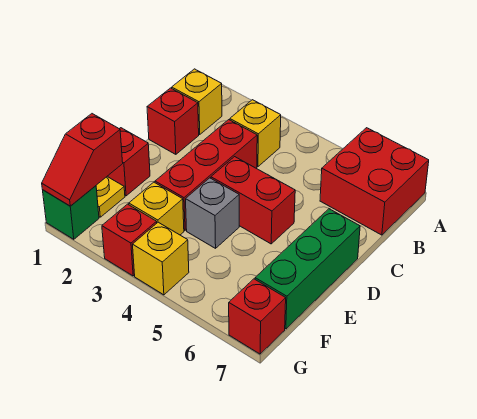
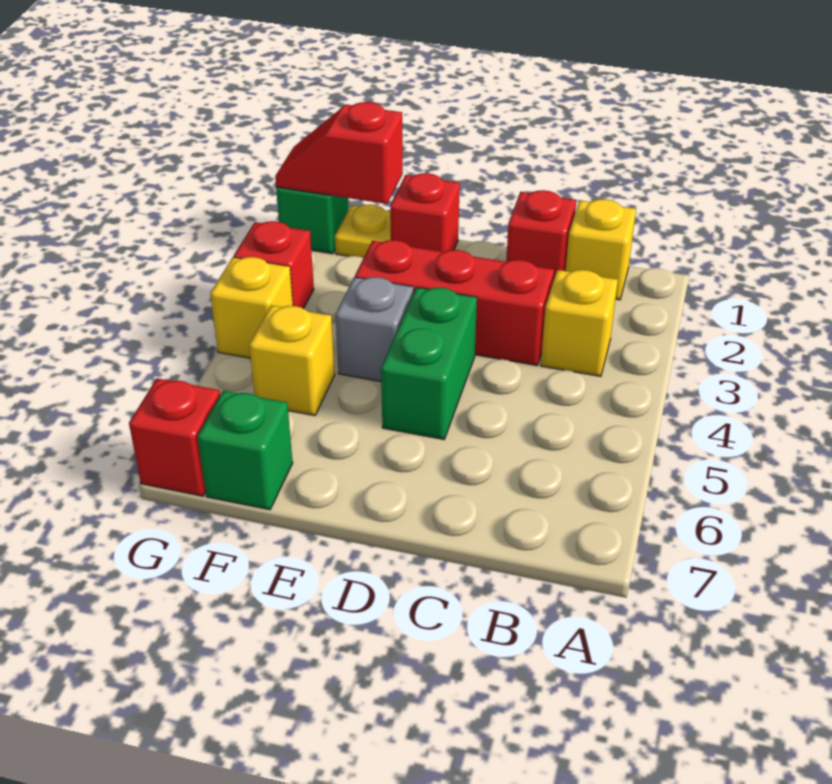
red 2x2 brick [320,128,429,235] -> none
red 1x2 brick [211,157,295,244] -> green 1x2 brick [381,287,477,439]
green 1x3 brick [255,209,360,329] -> green 1x1 brick [197,391,293,510]
yellow 1x1 brick [129,182,184,235] -> yellow 1x1 brick moved to [249,305,335,415]

